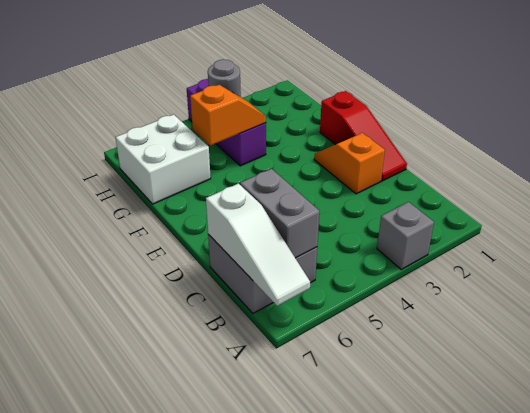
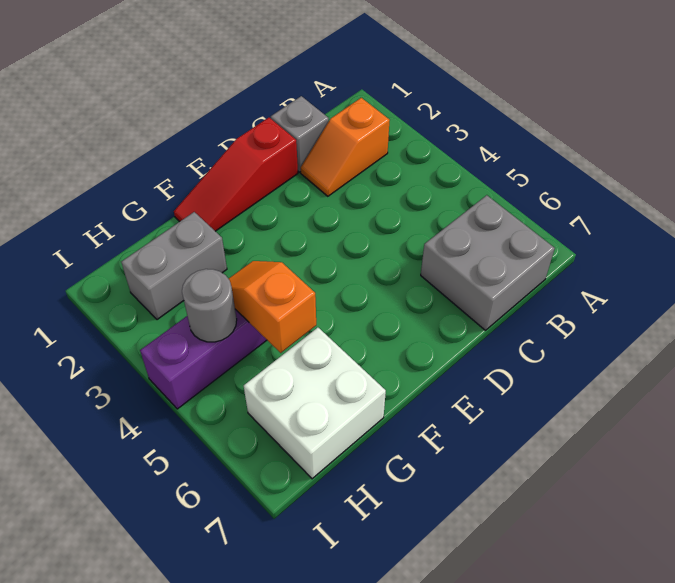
grey 1x1 brick [377,202,434,269] -> grey 1x1 brick moved to [271,96,329,172]
white 1x3 slope [206,183,310,306] -> none
grey 1x2 brick [240,169,319,258] -> grey 1x2 brick moved to [121,212,227,320]
red 1x3 slope [320,91,407,181] -> red 1x3 slope turned to [174,118,298,231]
orange 1x2 slope [314,133,385,194] -> orange 1x2 slope moved to [301,98,390,196]

